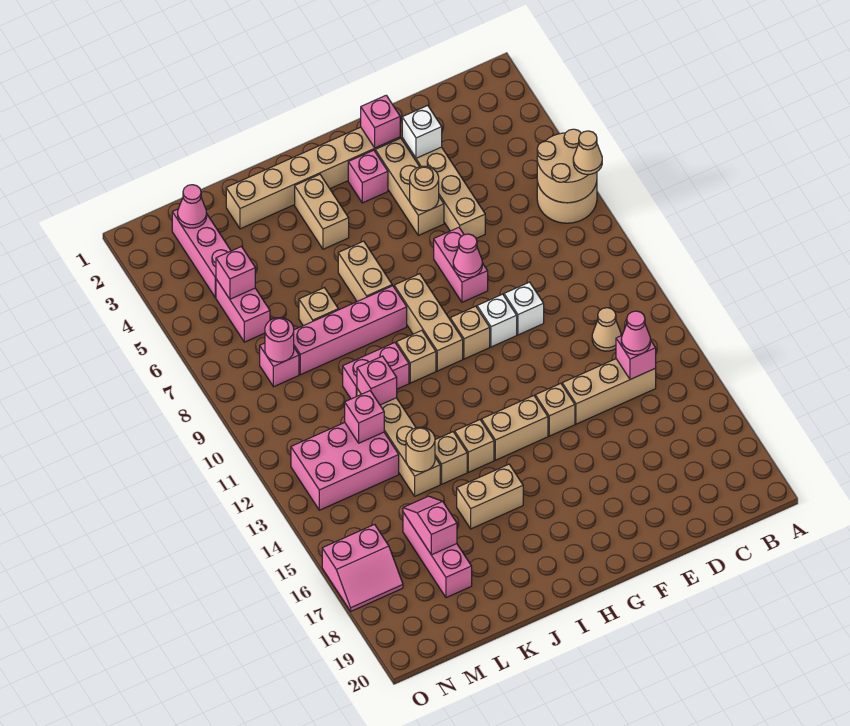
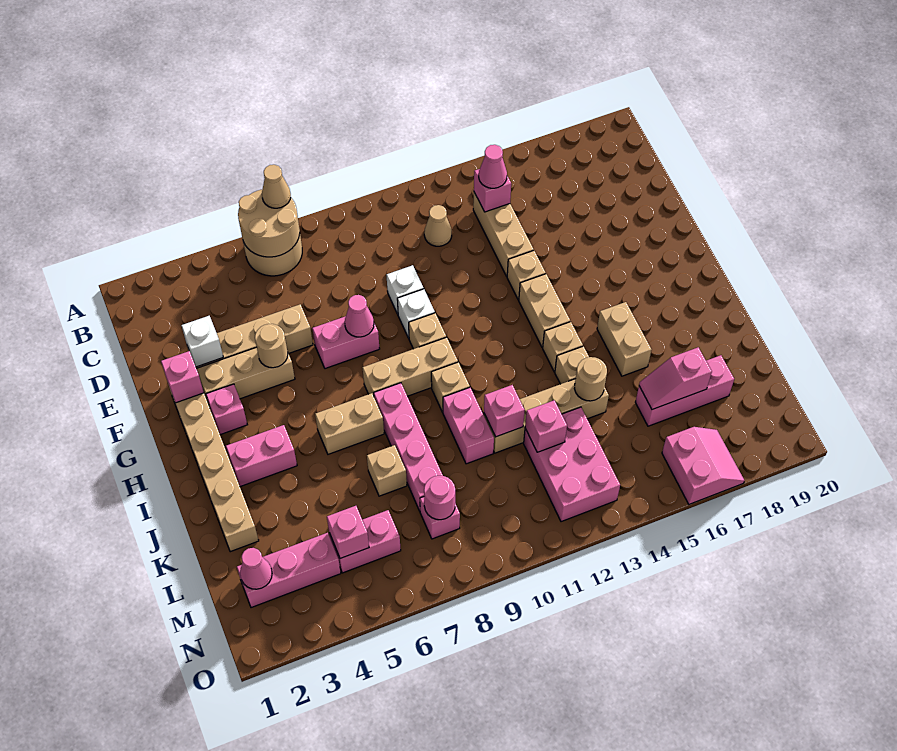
tan 1x2 brick [295,174,349,249] -> pink 1x2 brick [226,425,297,487]

